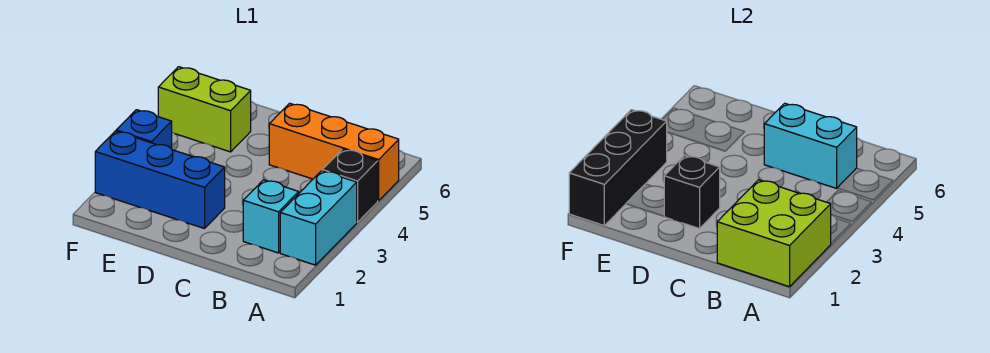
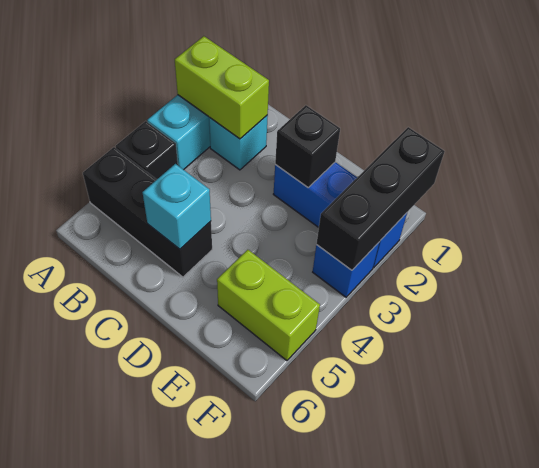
lime 2x2 brick [717,180,831,287] -> lime 1x2 brick [175,36,269,139]
orange 1x3 brick [269,103,399,201] -> black 1x3 brick [83,147,212,277]
cyan 1x2 brick [764,103,857,188] -> cyan 1x1 brick [142,164,211,249]

